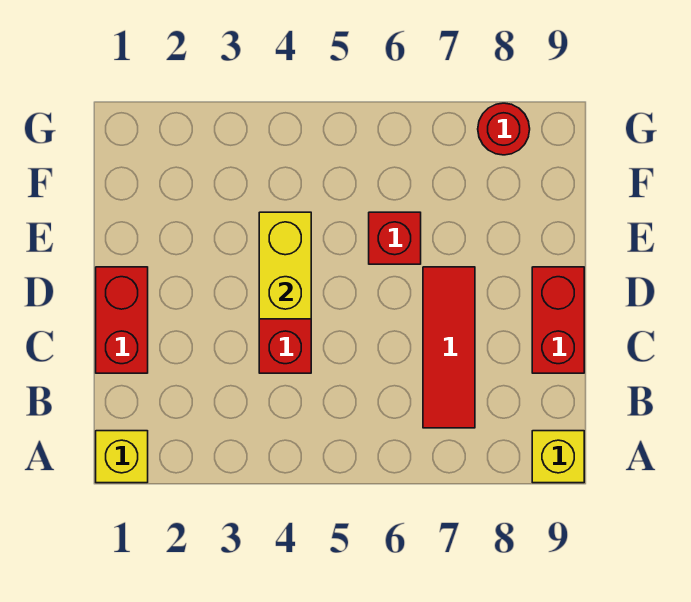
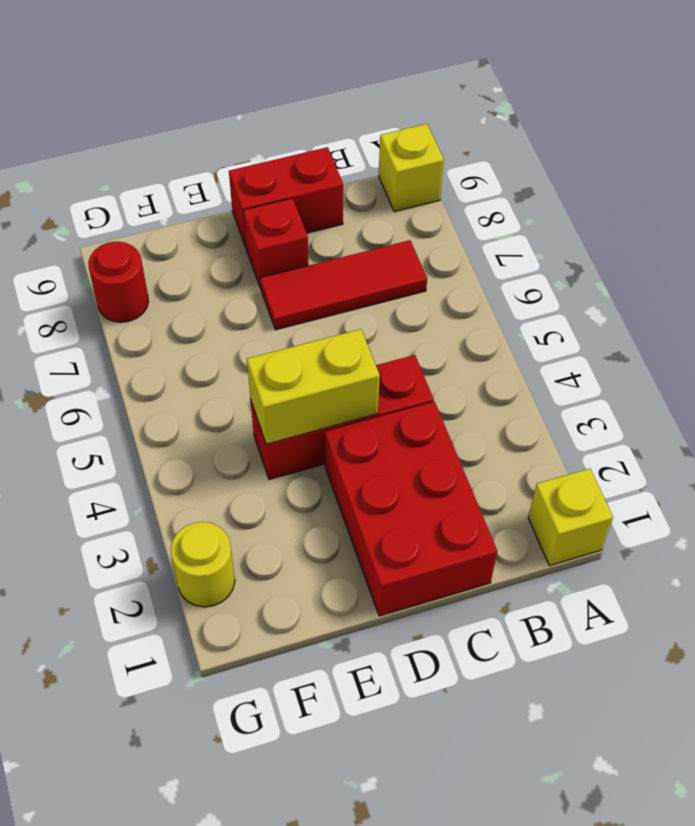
red 1x2 brick [96,267,148,373] -> red 2x3 brick [325,402,497,616]
red 1x1 brick [369,212,421,264] -> red 1x1 brick moved to [243,198,308,288]
none -> yellow 1x1 round brick [171,522,235,607]

